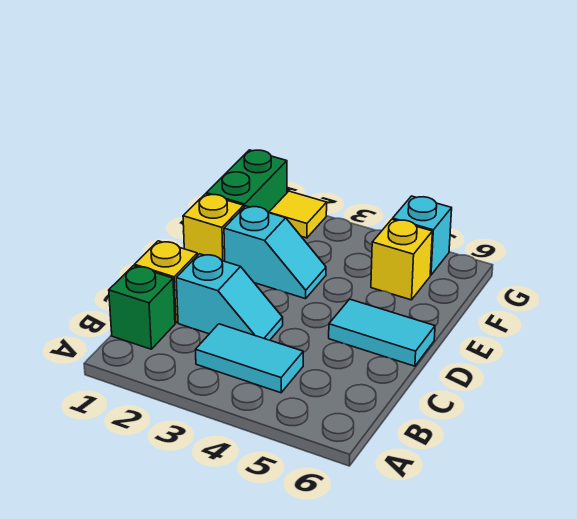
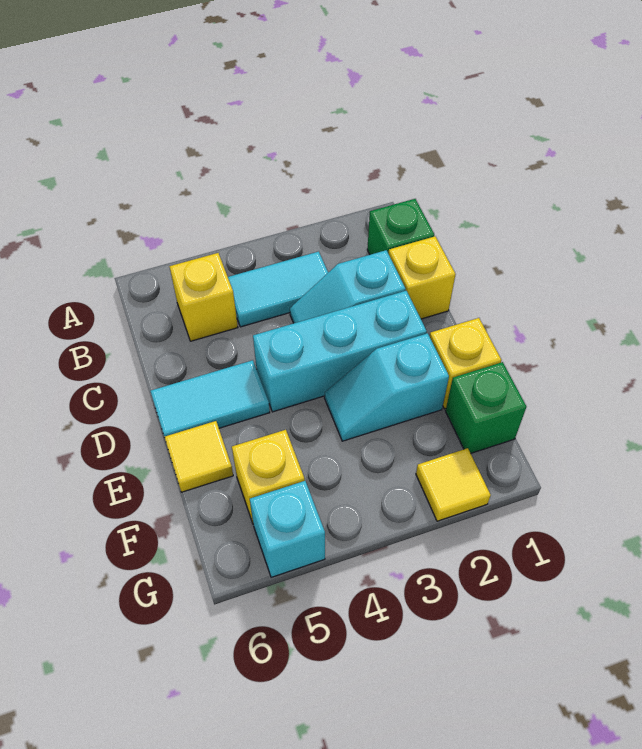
none -> yellow 1x1 brick [169,253,238,341]
none -> cyan 1x3 brick [253,291,427,412]
none -> yellow 1x1 tile [165,421,233,492]
green 1x2 brick [206,150,287,213] -> green 1x1 brick [446,362,526,453]

